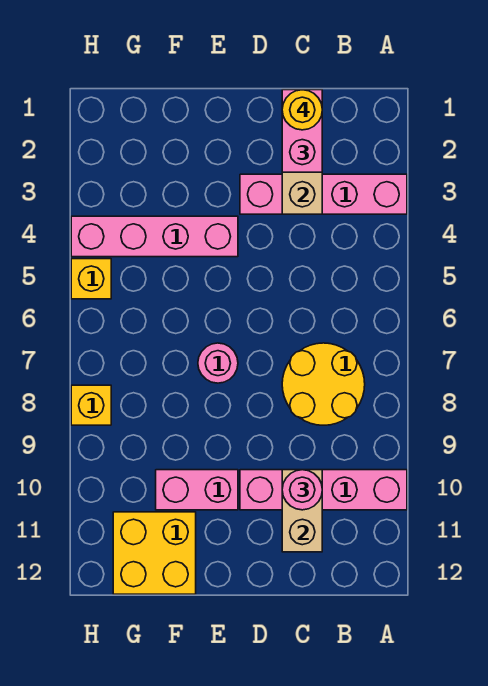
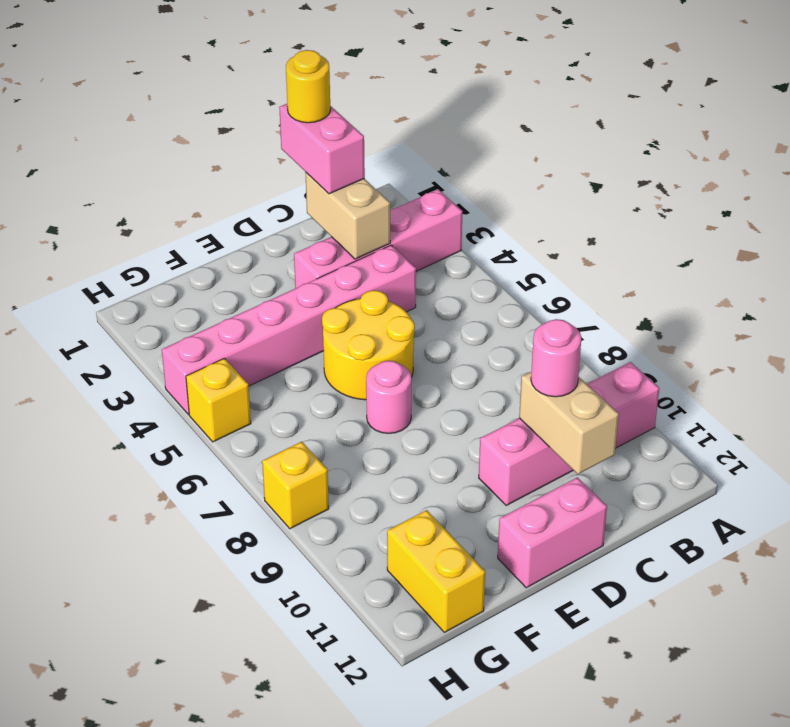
yellow 2x2 round brick [282,343,365,425] -> yellow 2x2 round brick moved to [322,290,415,400]
pink 1x4 brick [71,216,238,257] -> pink 1x6 brick [162,245,416,414]
pink 1x2 brick [156,470,238,510] -> pink 1x2 brick moved to [498,477,607,588]
yellow 2x2 brick [113,512,196,594] -> yellow 1x2 brick [387,510,485,632]

